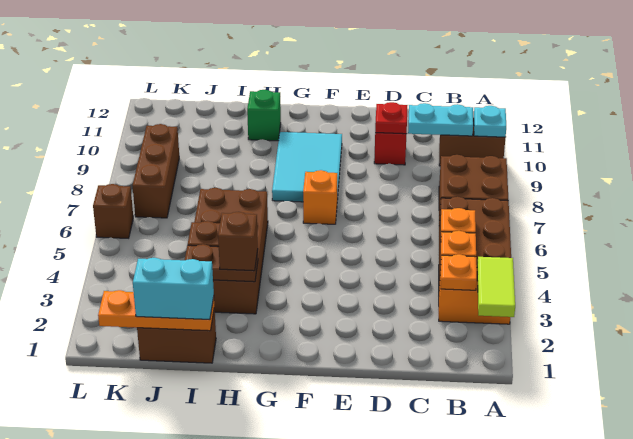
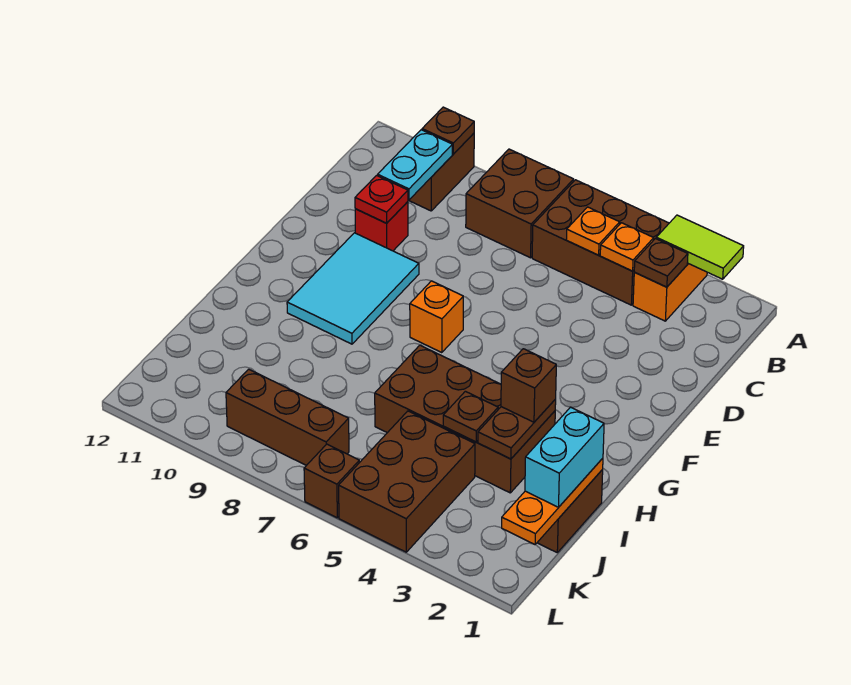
cyan 1x1 plate [474,106,506,137] -> brown 1x1 plate [422,107,474,154]
orange 1x1 plate [440,254,477,290] -> brown 1x1 plate [634,239,688,287]
cyan 2x3 tile [272,132,342,202] -> cyan 2x3 tile turned to [287,233,419,344]
green 1x1 brick [247,90,281,141] -> none
none -> brown 2x3 brick [339,411,475,552]

